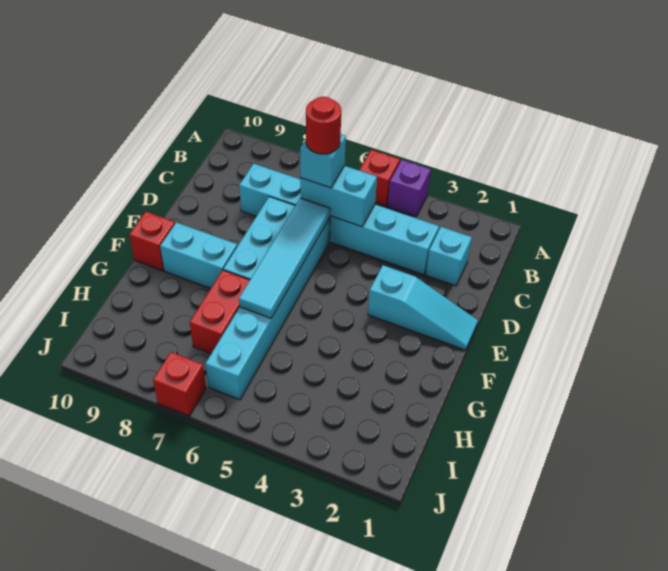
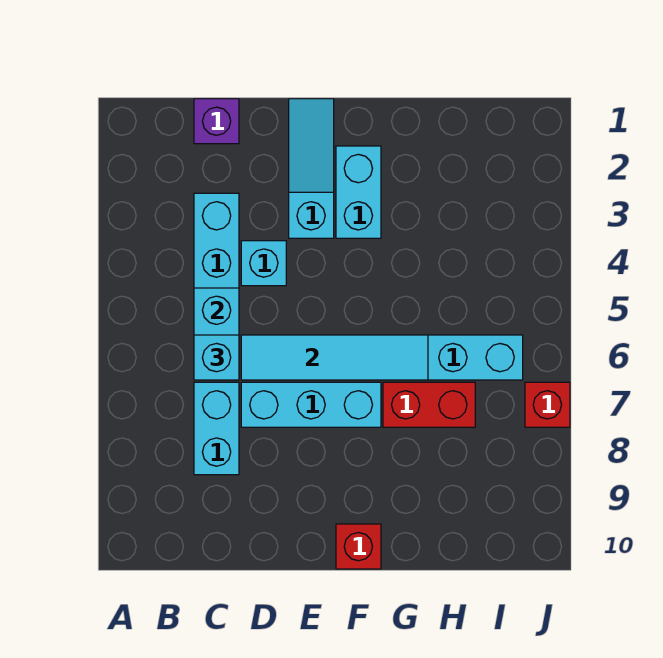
purple 1x1 brick [388,160,431,217] -> purple 1x1 brick moved to [194,99,239,144]
red 1x1 brick [359,150,400,206] -> none
cyan 1x1 brick [426,227,472,286] -> cyan 1x1 brick moved to [241,241,286,286]
red 1x1 round brick [306,97,341,154] -> none
cyan 1x2 brick [160,222,237,288] -> cyan 1x2 brick moved to [336,146,381,238]

